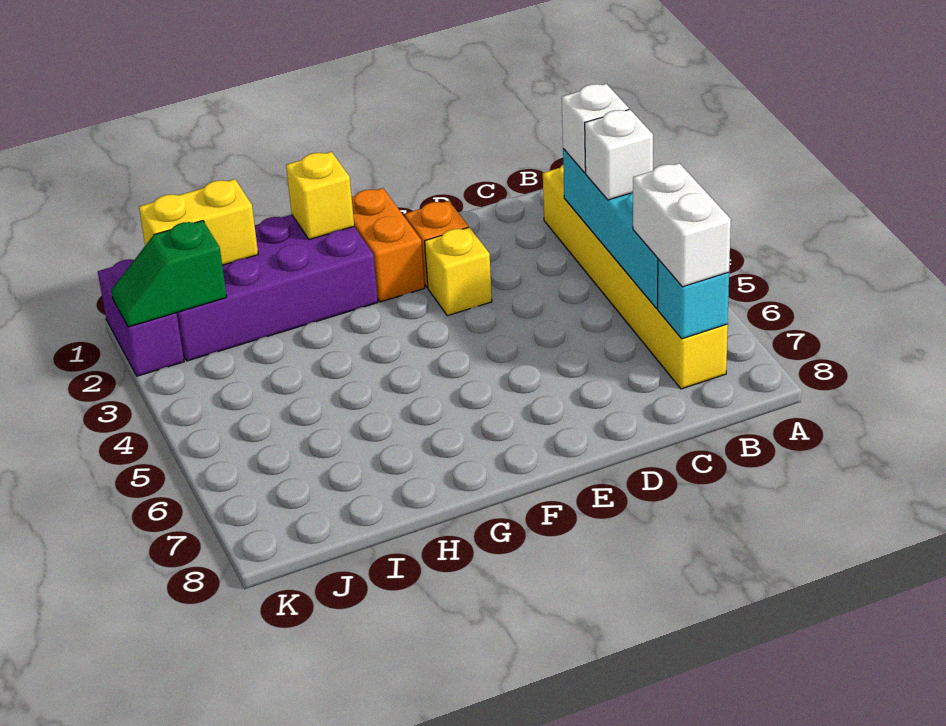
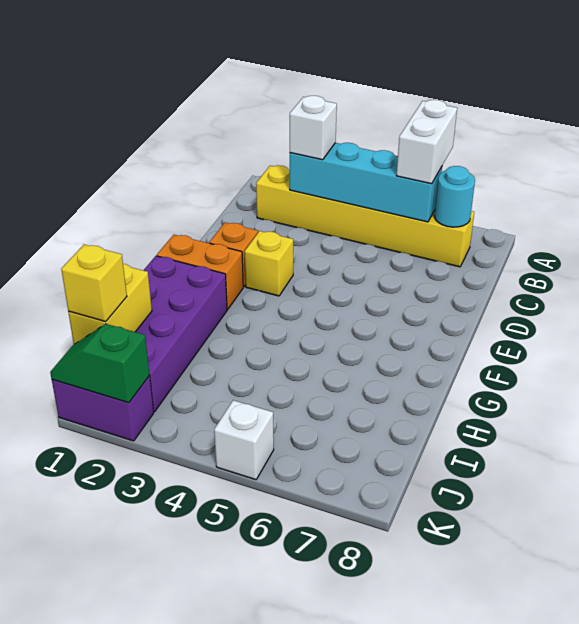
white 1x1 brick [585,109,653,200] -> white 1x1 brick moved to [214,400,274,480]
white 1x2 brick [633,163,731,287] -> white 1x2 brick turned to [397,100,457,184]
cyan 1x1 brick [658,259,729,339] -> cyan 1x1 round brick [434,166,475,227]
yellow 1x1 brick [286,152,354,240] -> yellow 1x1 brick moved to [61,244,127,322]
green 1x2 slope [111,221,227,327] -> green 1x2 slope turned to [50,324,150,403]

